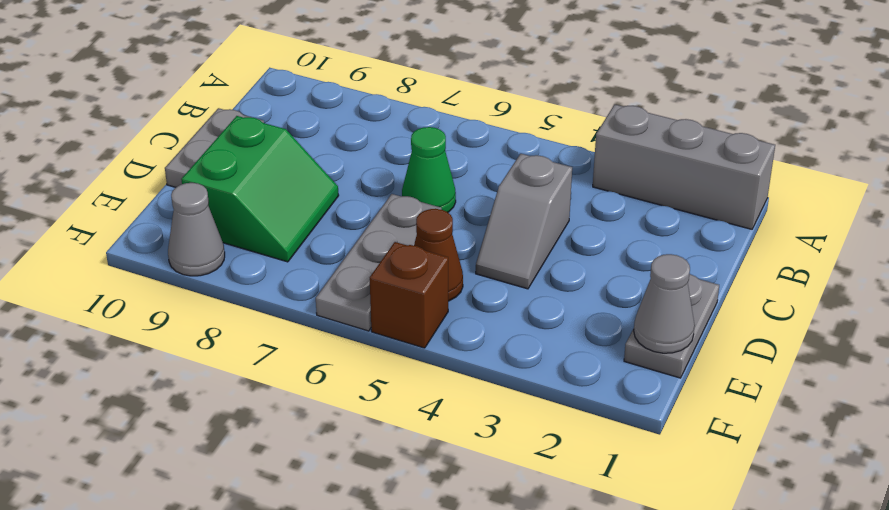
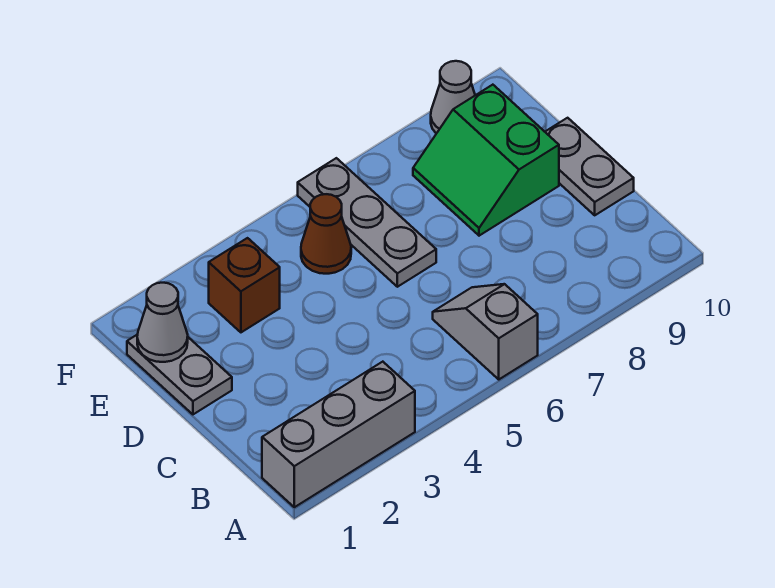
grey 1x2 slope [476,154,572,289] -> grey 1x2 slope moved to [433,284,538,379]
green 1x1 cone [402,127,456,212] -> none
brown 1x1 brick [370,242,448,348] -> brown 1x1 brick moved to [209,238,280,332]

